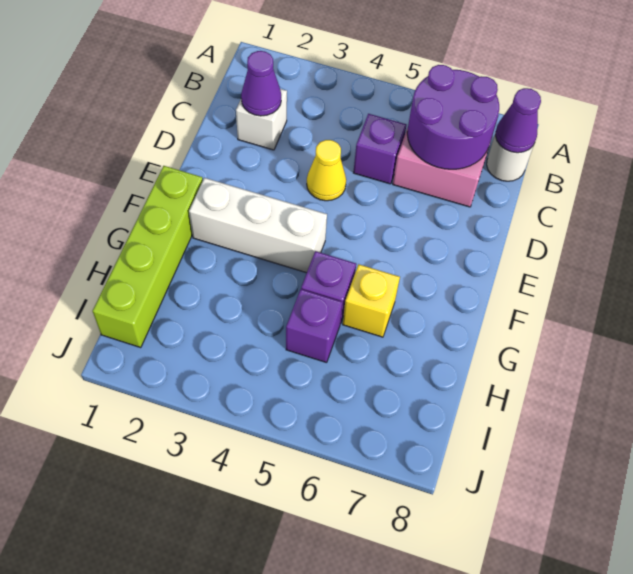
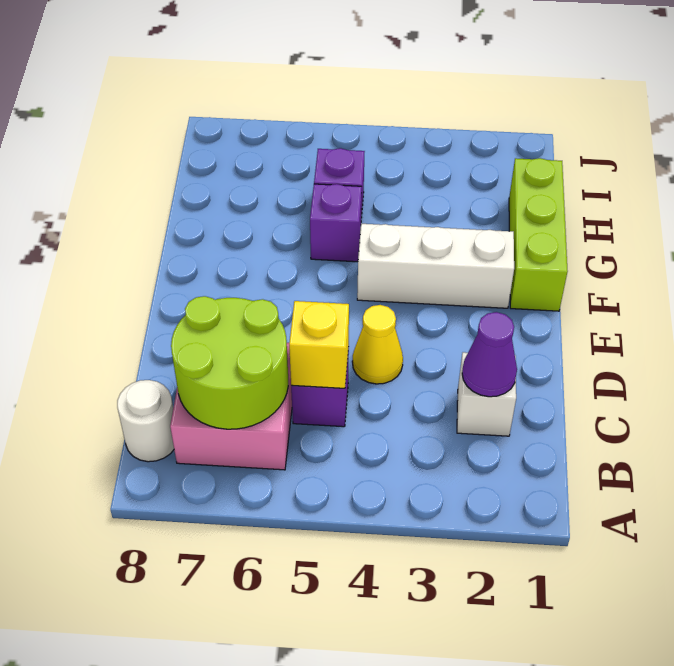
purple 2x2 round brick [407,65,499,169] -> lime 2x2 round brick [171,296,288,429]
purple 1x1 cone [495,88,541,153] -> none
lime 1x4 brick [93,166,203,347] -> lime 1x3 brick [509,158,568,311]
yellow 1x1 brick [343,264,400,337] -> yellow 1x1 brick moved to [289,301,349,388]

